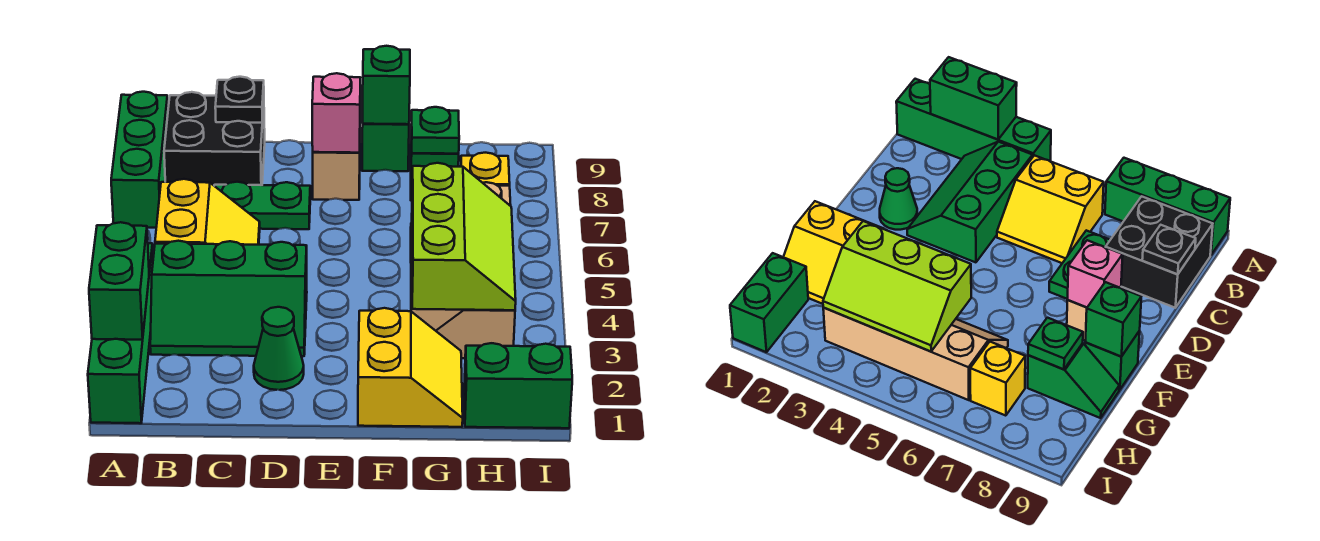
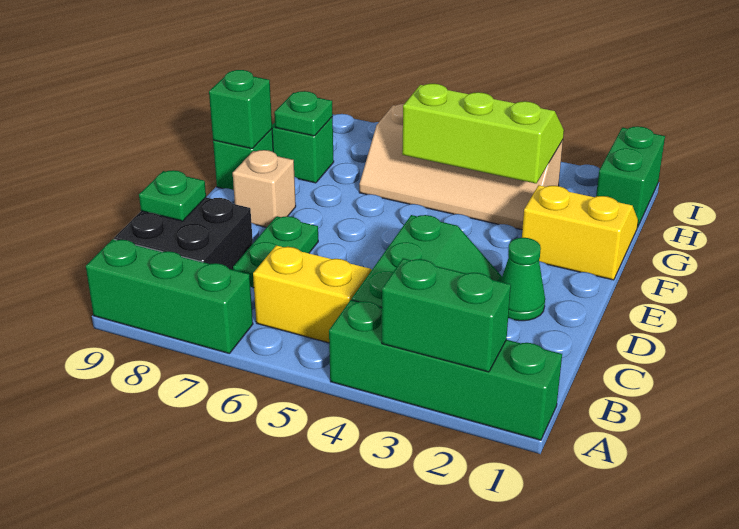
black 1x1 plate [215,77,264,123] -> green 1x1 plate [139,170,206,221]
pink 1x1 brick [312,73,360,153] -> none
yellow 1x1 brick [461,153,510,186] -> none

